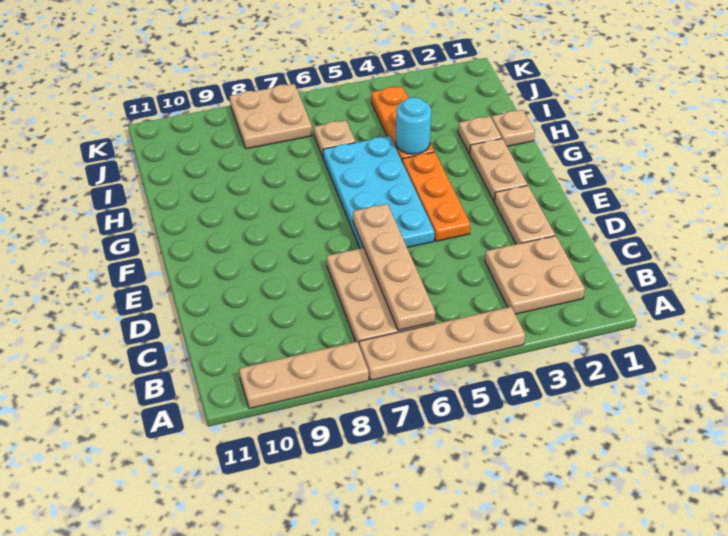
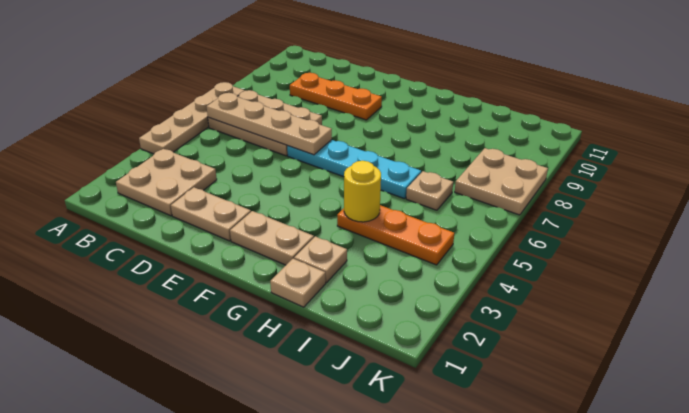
tan 1x3 plate [239,342,369,409] -> none
orange 1x3 plate [402,152,470,241] -> orange 1x3 plate moved to [290,73,382,120]
cyan 2x4 plate [323,136,434,249] -> cyan 1x4 plate [287,140,421,199]
cyan 1x1 round brick [396,97,431,154] -> yellow 1x1 round brick [344,161,381,222]

